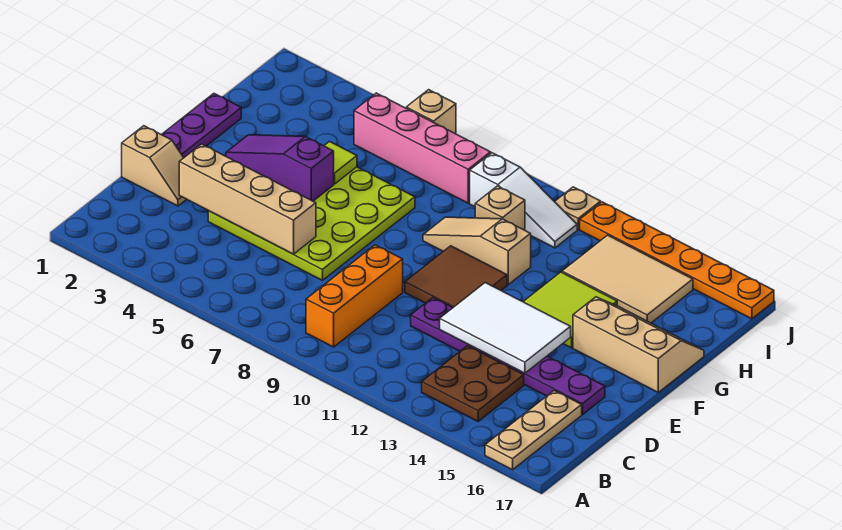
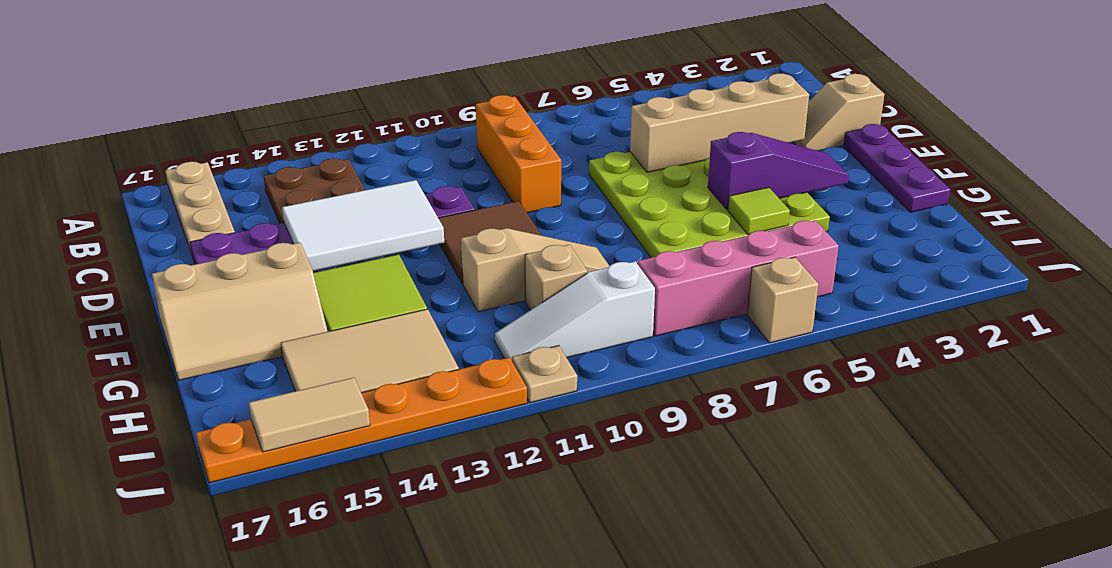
none -> tan 1x2 tile [249,378,370,452]

